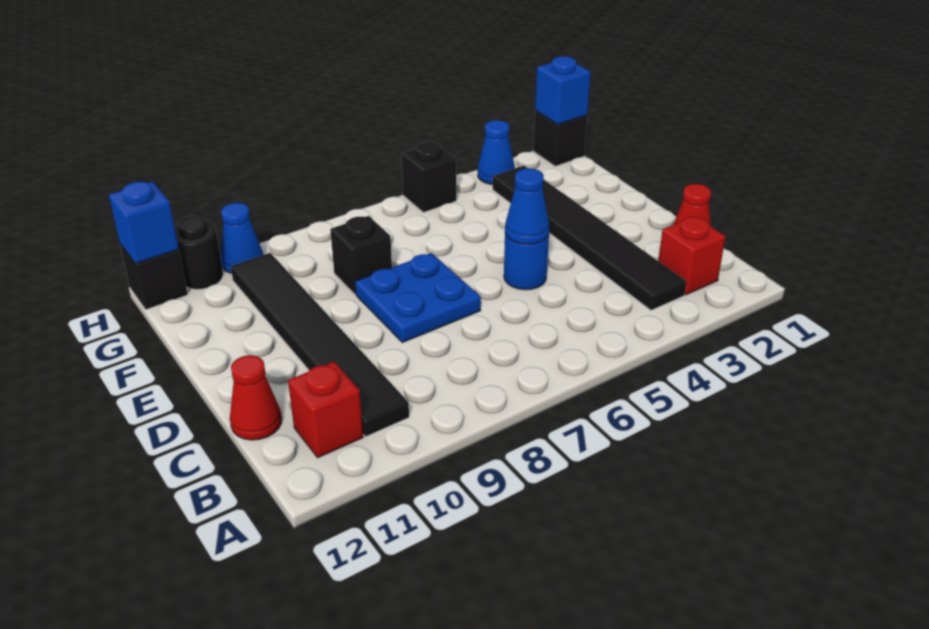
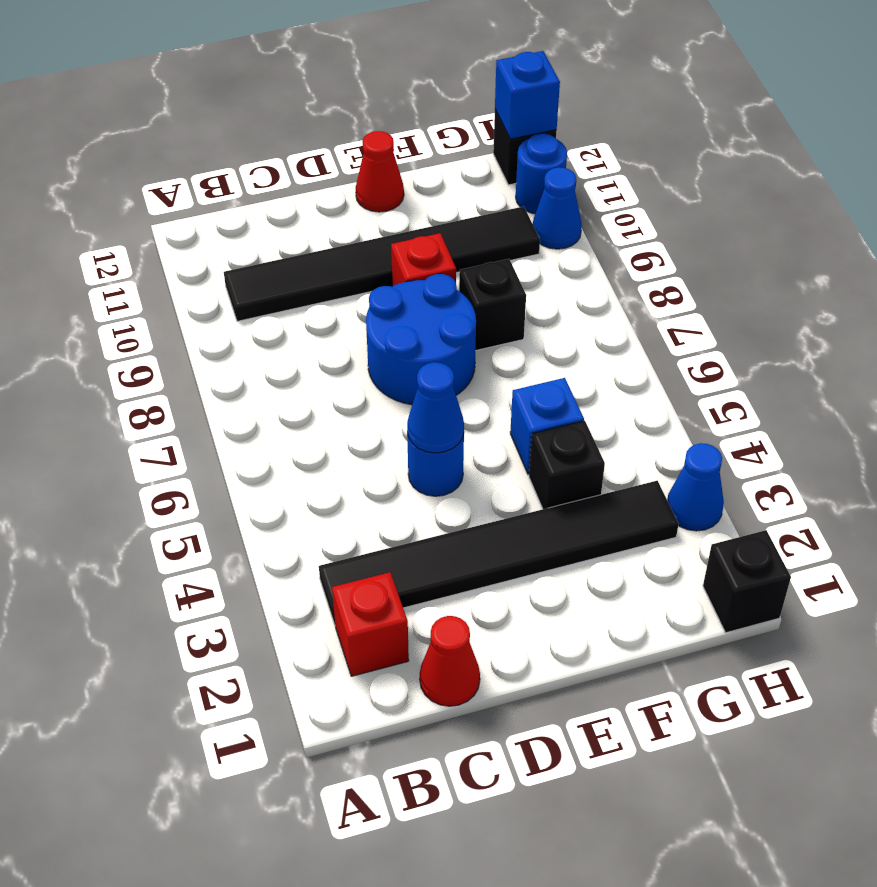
red 1x1 brick [288,362,363,458] -> red 1x1 brick moved to [391,233,456,286]
red 1x1 cone [230,355,282,440] -> red 1x1 cone moved to [356,131,404,212]
blue 2x2 plate [355,253,481,343] -> blue 2x2 round brick [366,274,476,405]
blue 1x1 brick [535,56,591,125] -> blue 1x1 brick moved to [510,378,584,474]
black 1x1 brick [401,142,456,212] -> black 1x1 brick moved to [529,421,605,509]
black 1x1 round brick [175,216,223,289] -> blue 1x1 round brick [516,134,567,214]

